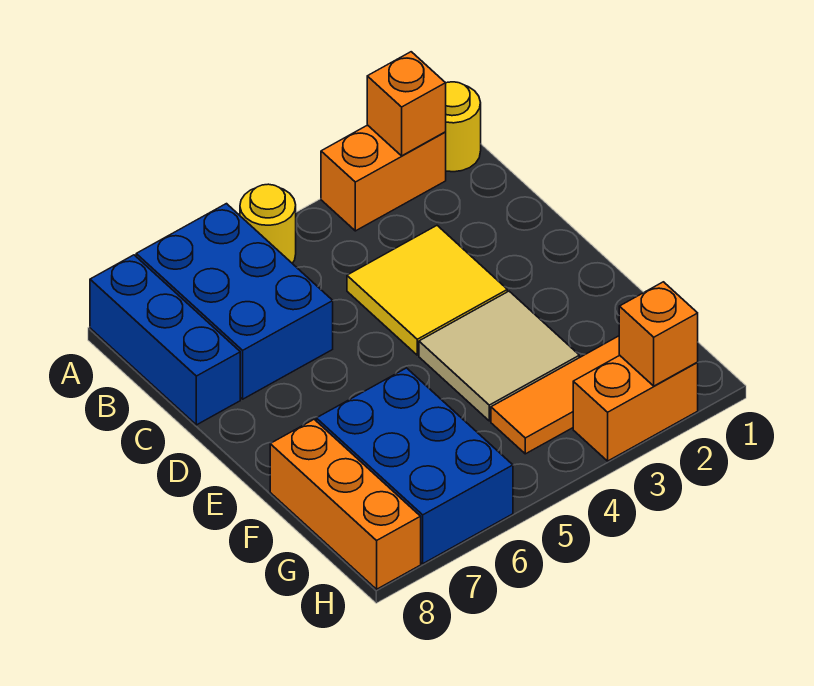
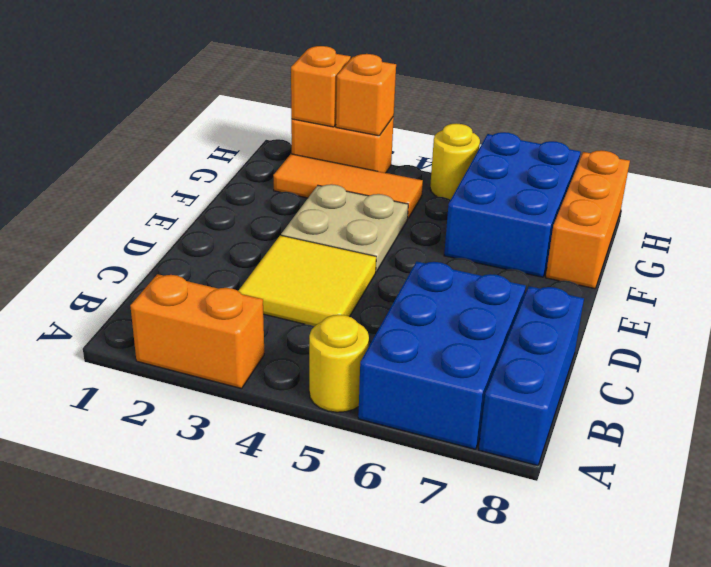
yellow 1x1 round brick [446,82,481,172] -> yellow 1x1 round brick moved to [430,123,480,200]
orange 1x1 brick [367,52,446,156] -> orange 1x1 brick moved to [336,54,396,136]
tan 2x2 tile [419,291,579,421] -> tan 2x2 plate [281,184,408,272]

